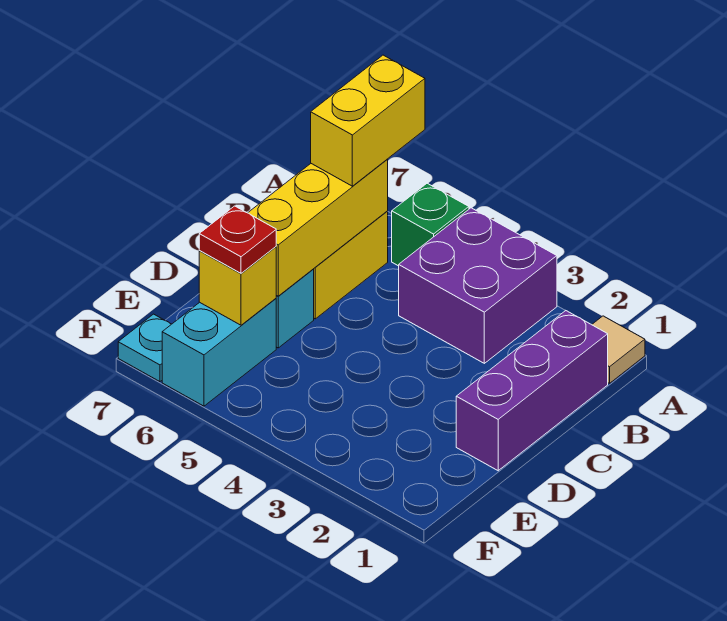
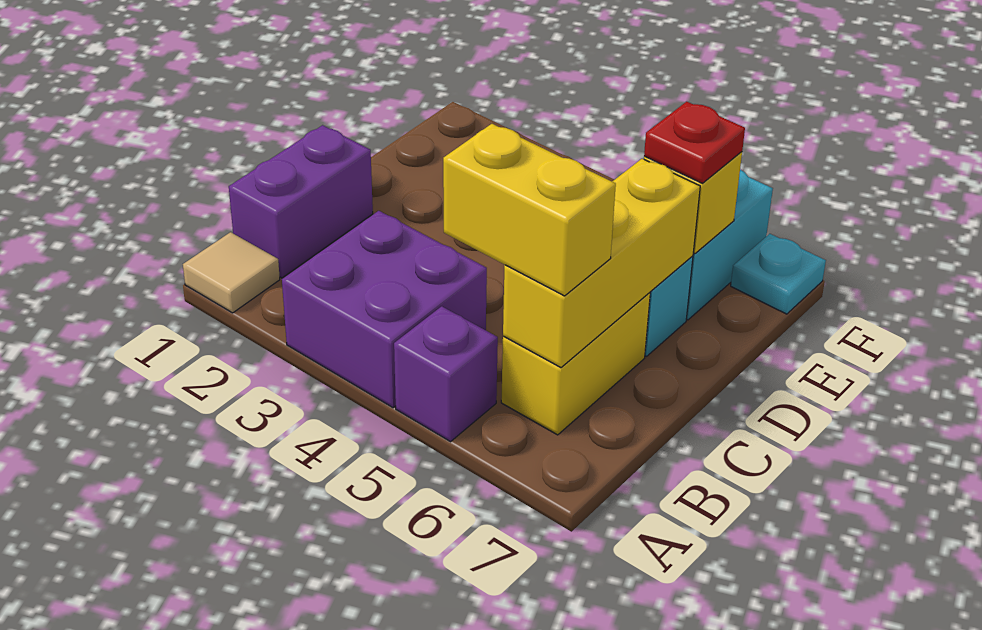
green 1x1 brick [392,183,469,266] -> purple 1x1 brick [394,306,498,442]
yellow 1x2 brick [311,55,425,186] -> yellow 1x2 brick turned to [443,124,616,296]
purple 1x3 brick [456,311,608,471] -> purple 1x2 brick [229,125,373,278]

